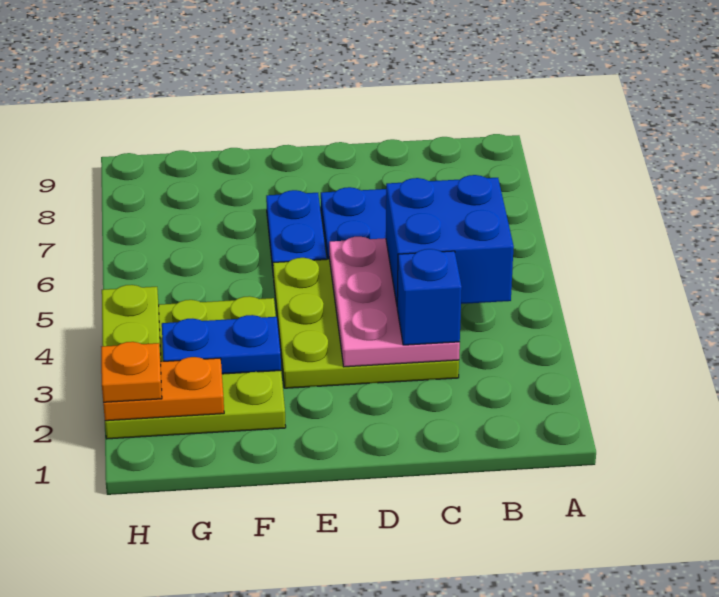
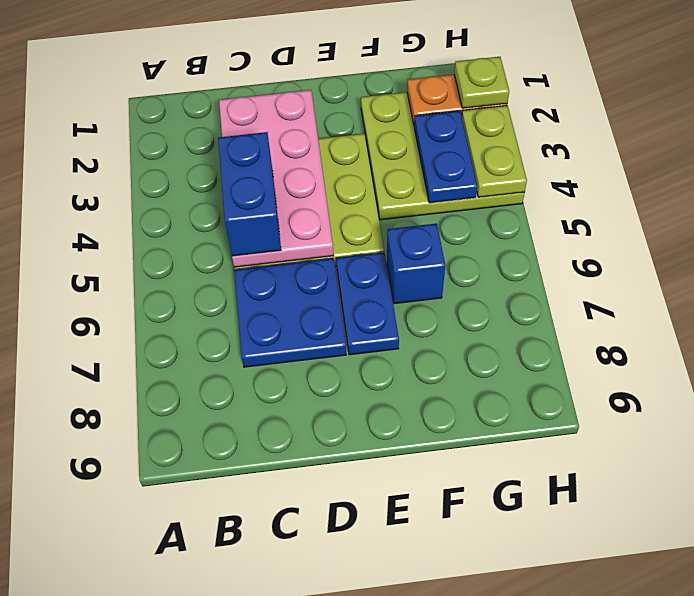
blue 2x2 brick [386,175,514,304] -> blue 1x2 brick [218,132,281,256]
pink 2x3 plate [329,237,460,367] -> pink 2x4 plate [219,90,334,267]
blue 1x1 brick [397,249,462,345] -> blue 1x1 brick moved to [387,223,445,304]
blue 1x2 plate [162,315,281,374] -> blue 1x2 plate turned to [414,111,477,203]
orange 1x1 plate [101,342,162,402] -> lime 1x1 plate [454,57,509,108]

